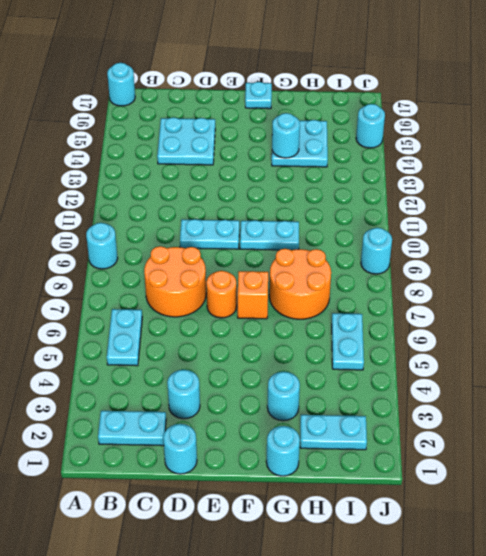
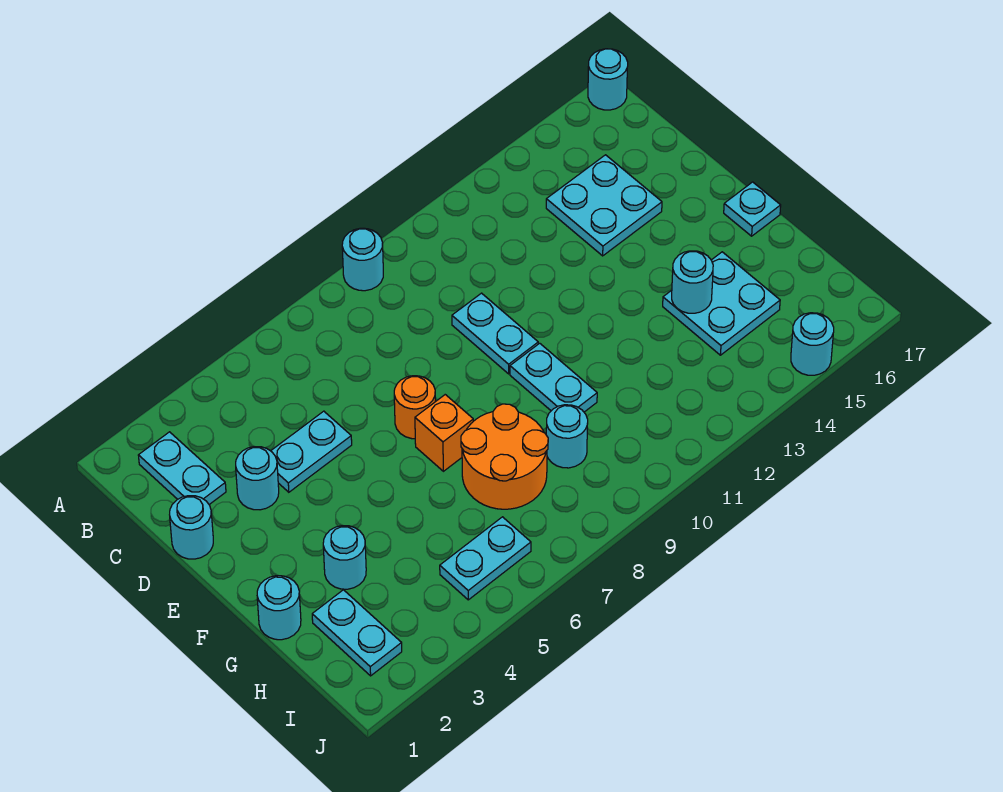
cyan 1x2 plate [107,309,142,366] -> cyan 1x2 plate moved to [271,411,352,492]
orange 2x2 round brick [144,246,206,317] -> none
cyan 1x1 round brick [361,228,392,274] -> cyan 1x1 round brick moved to [546,405,588,468]

